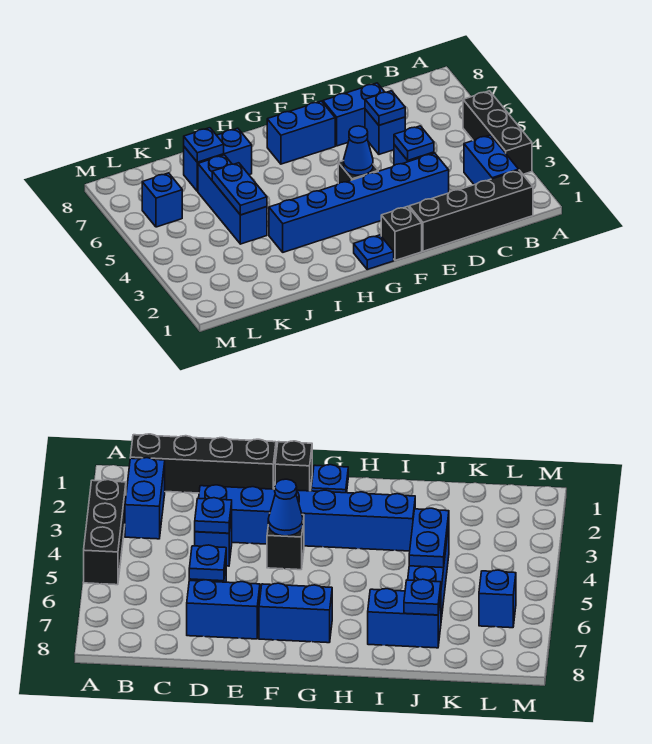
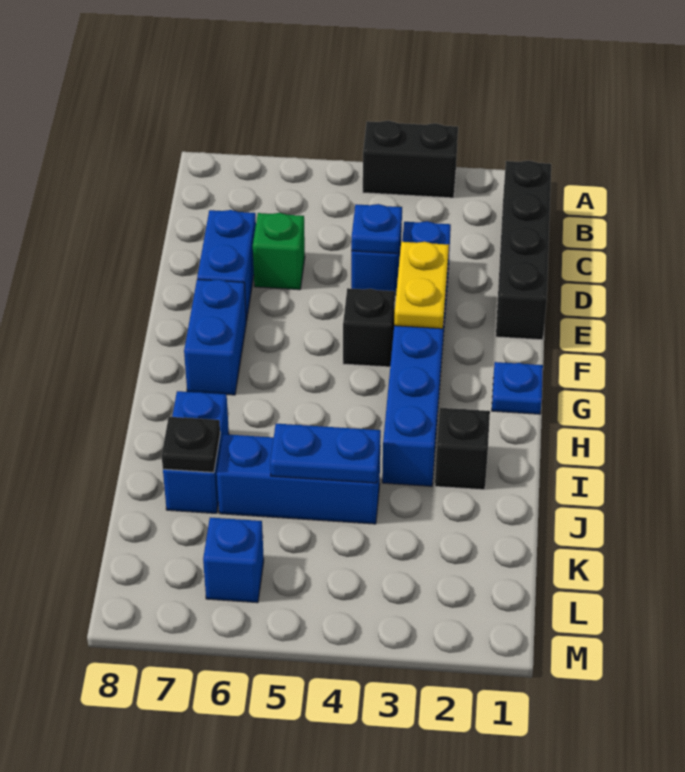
black 1x3 brick [463,91,532,174] -> black 1x2 brick [363,121,458,198]
blue 1x2 brick [464,135,519,185] -> none
blue 1x1 brick [365,109,405,154] -> green 1x1 brick [253,213,305,290]
blue 1x1 plate [365,91,405,125] -> none
none -> yellow 1x2 plate [394,242,449,329]
black 1x1 brick [381,206,422,260] -> black 1x1 brick moved to [435,408,490,490]
blue 1x1 cone [344,126,373,175] -> none
blue 1x1 plate [184,128,224,162] -> black 1x1 plate [162,417,220,473]

